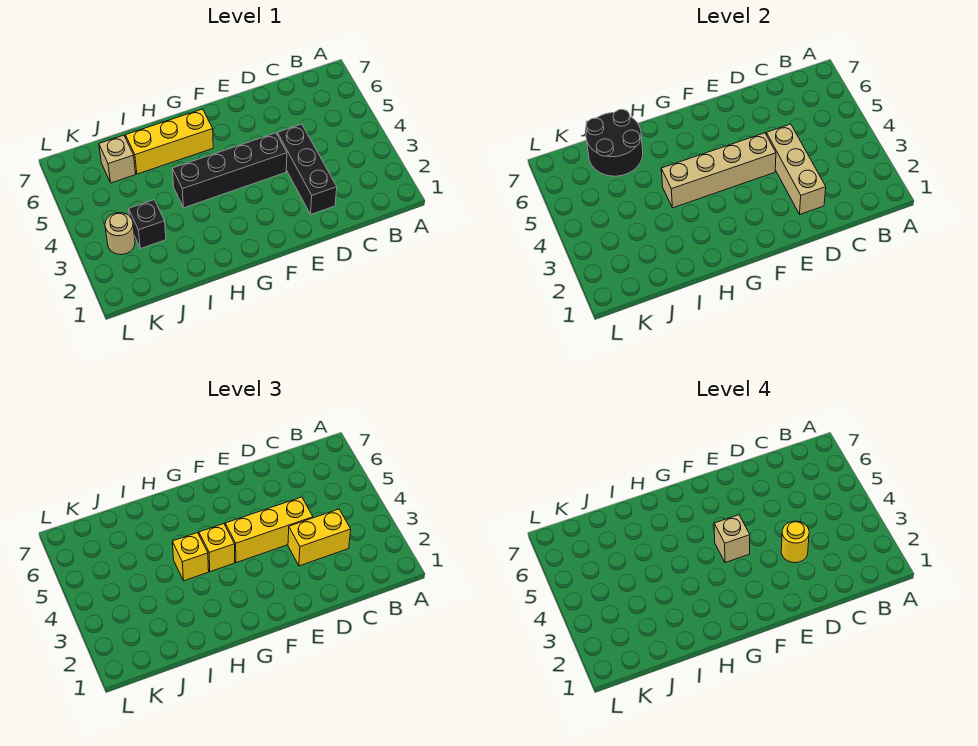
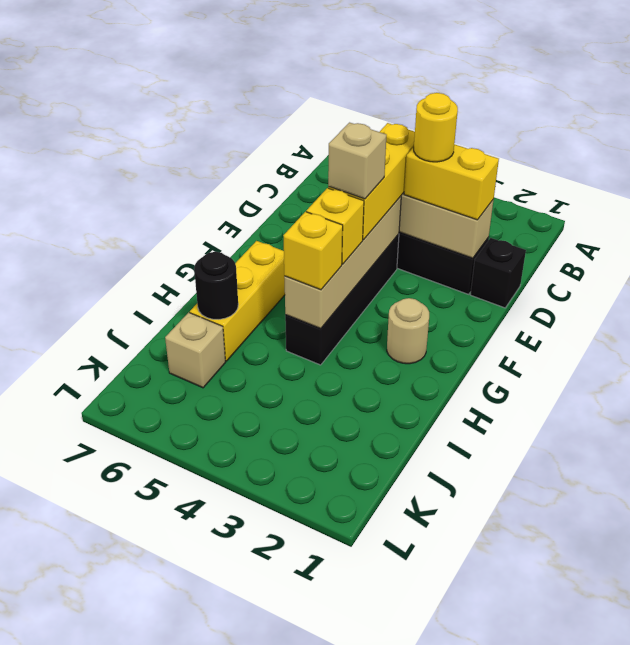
yellow 1x2 brick [288,509,351,566] -> yellow 1x2 brick turned to [404,144,499,220]
black 2x2 round brick [586,109,643,176] -> black 1x1 round brick [194,252,238,319]
black 1x1 brick [129,200,166,249] -> black 1x1 brick moved to [470,238,526,308]
tan 1x1 round brick [105,213,135,255] -> tan 1x1 round brick moved to [387,298,429,364]

